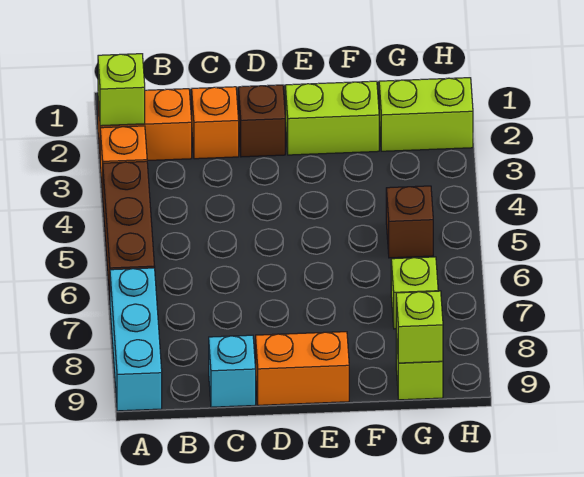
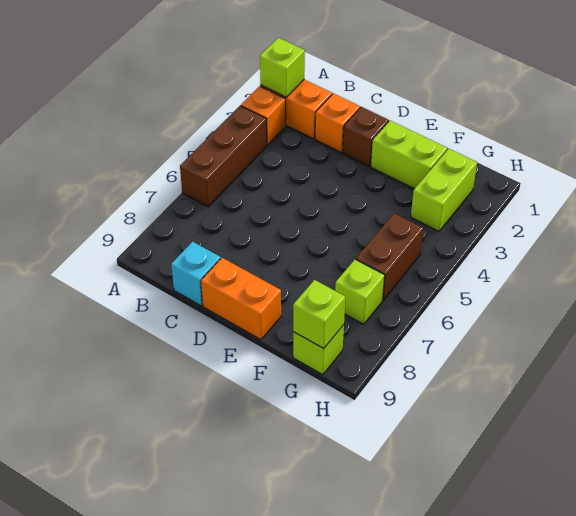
cyan 1x3 brick [110,268,162,411] -> none
lime 1x2 brick [379,78,473,151] -> lime 1x2 brick turned to [411,149,477,231]
brown 1x1 brick [386,186,433,258] -> brown 1x2 brick [356,213,423,300]

